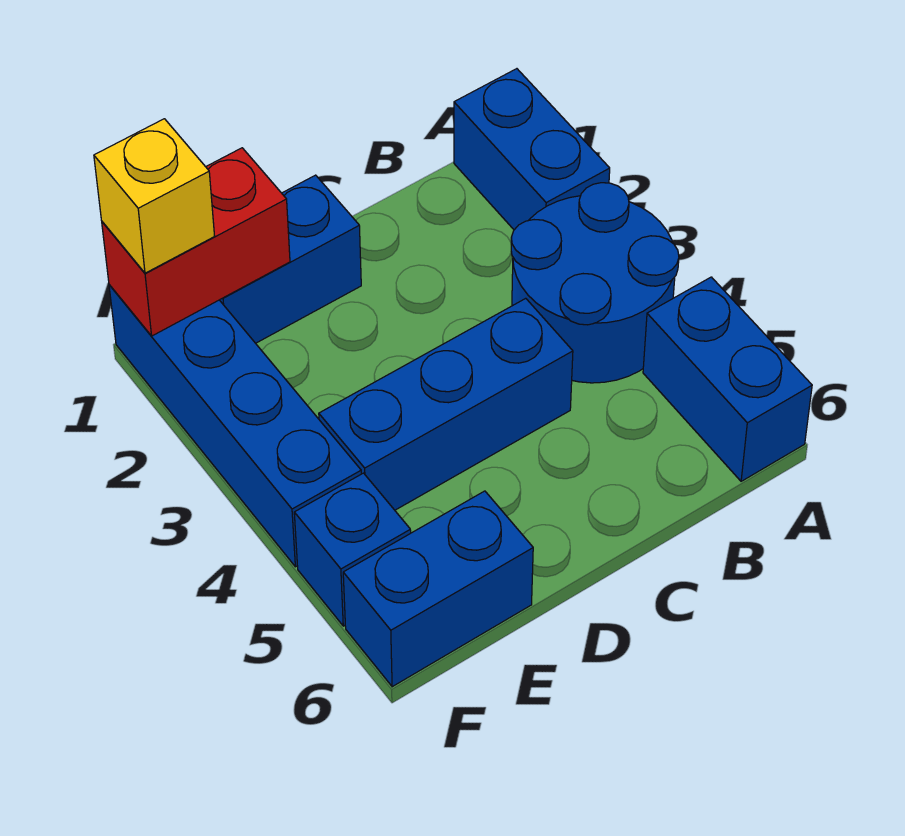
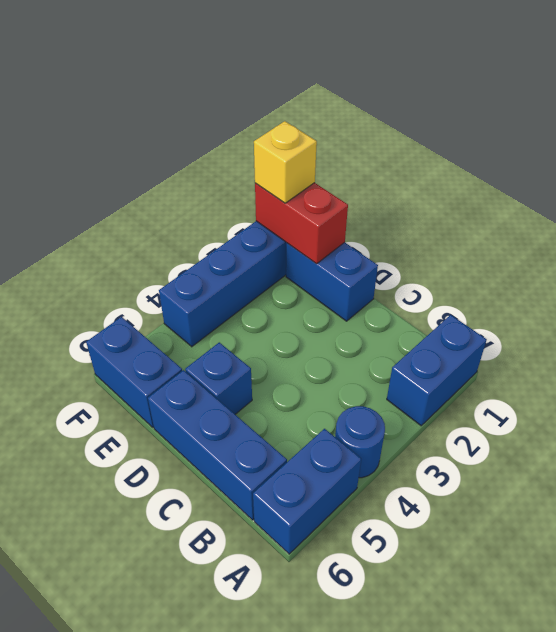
blue 2x2 round brick [511,183,679,383] -> blue 1x1 round brick [335,406,385,478]
blue 1x3 brick [319,298,573,510] -> blue 1x3 brick moved to [148,370,287,520]
blue 1x1 brick [294,473,411,626] -> blue 1x1 brick moved to [185,342,252,414]

